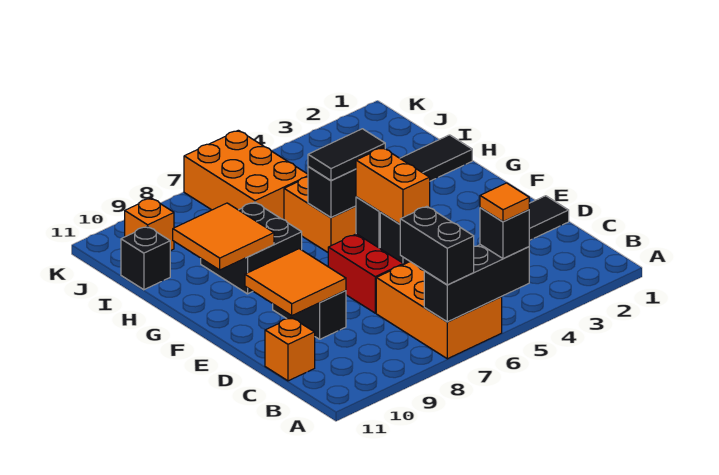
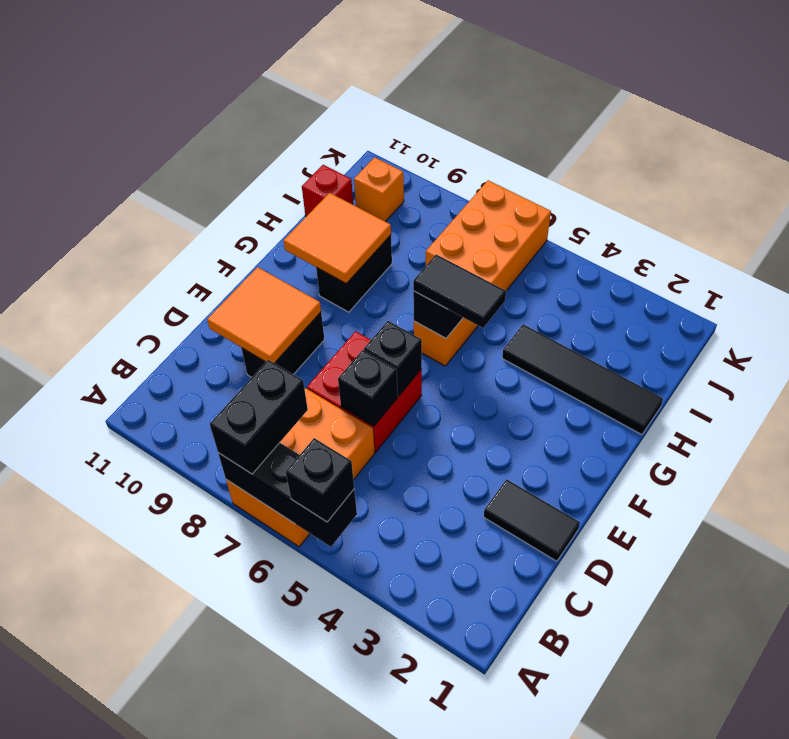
orange 1x1 tile [480,183,529,222] -> none
orange 1x1 brick [265,318,315,381] -> none
orange 1x2 brick [356,148,430,224] -> none
black 2x2 brick [201,202,302,294] -> black 1x2 brick [316,235,392,312]
black 1x1 brick [121,226,170,290] -> red 1x1 brick [302,165,353,216]

